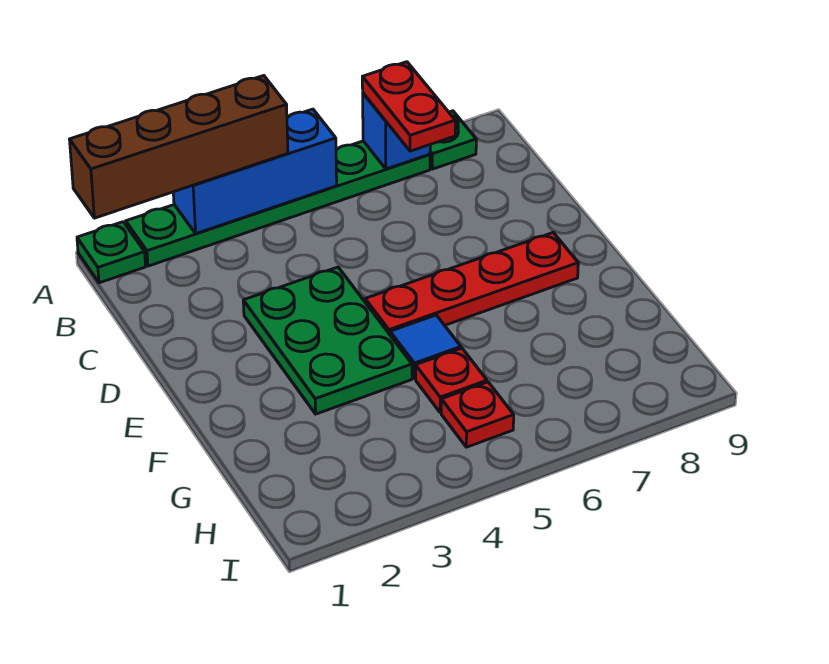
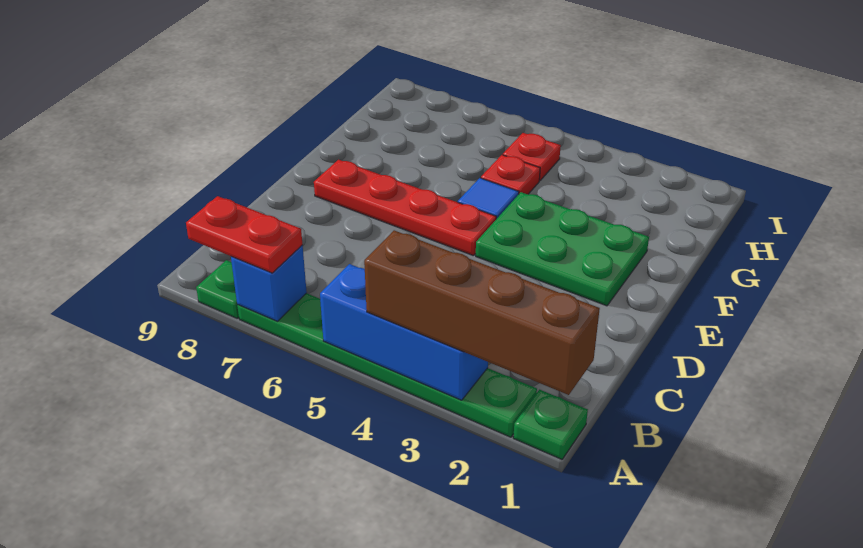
red 1x2 plate [362,62,455,151] -> red 1x2 plate turned to [186,196,302,273]
green 2x3 plate [243,267,412,414] -> green 2x3 plate turned to [476,192,649,306]

